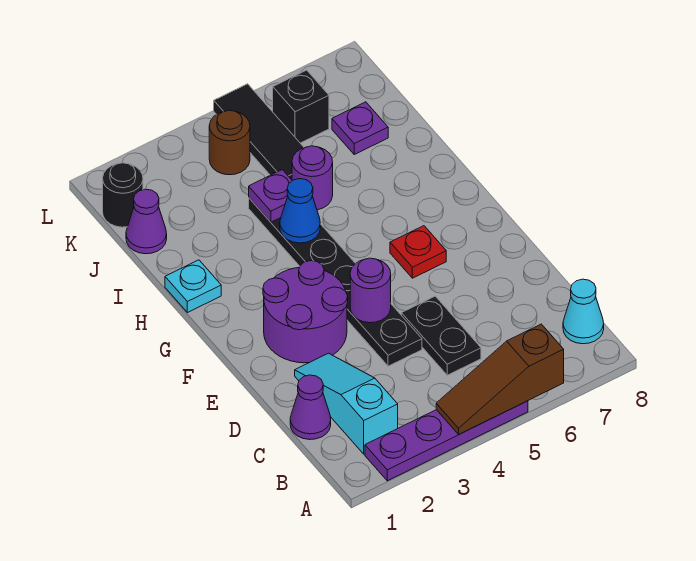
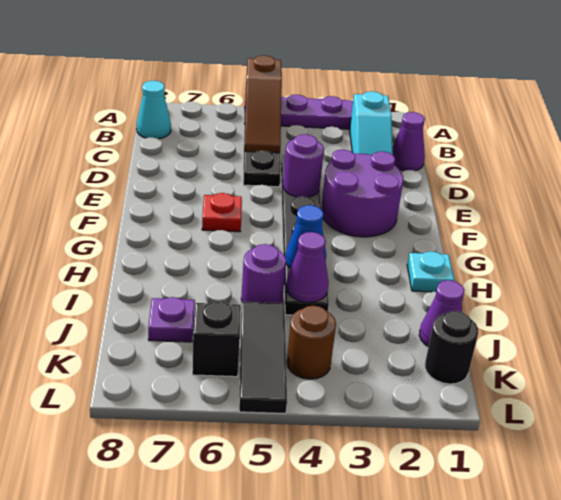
brown 1x3 slope [436,324,564,434] -> brown 1x3 slope turned to [244,55,282,153]
purple 1x1 plate [249,170,292,222] -> purple 1x1 cone [286,232,329,302]

